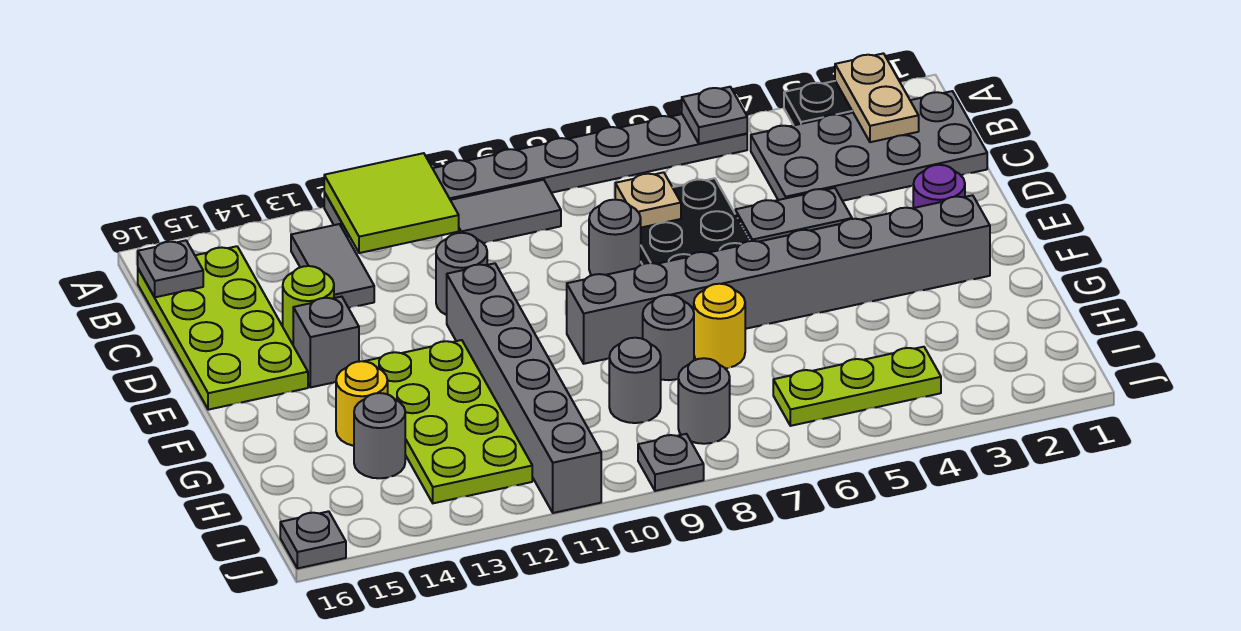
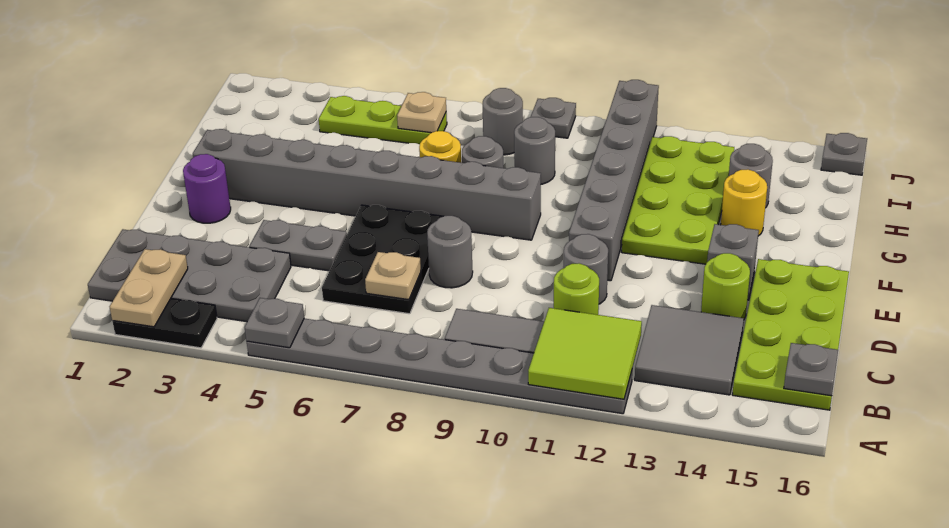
grey 1x2 tile [291,224,374,308] -> grey 2x2 tile [635,305,744,395]
none -> lime 1x1 round brick [554,263,599,315]
none -> tan 1x1 plate [397,92,446,133]

